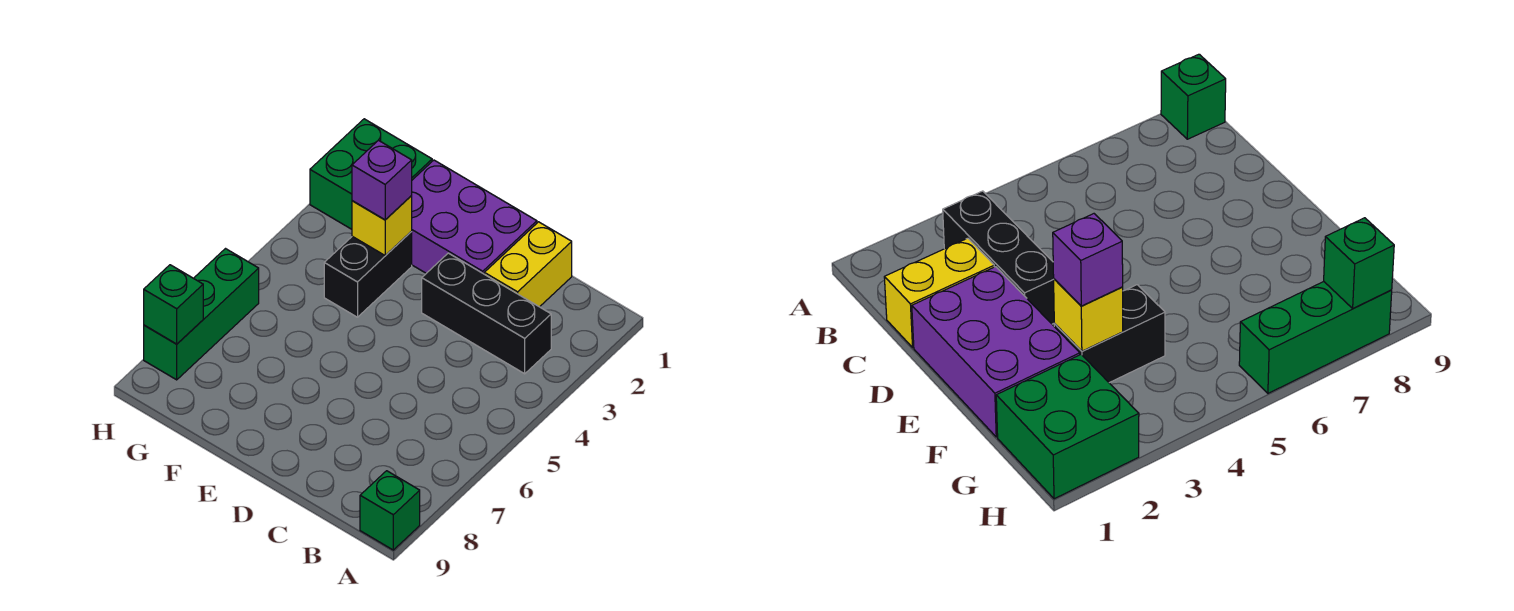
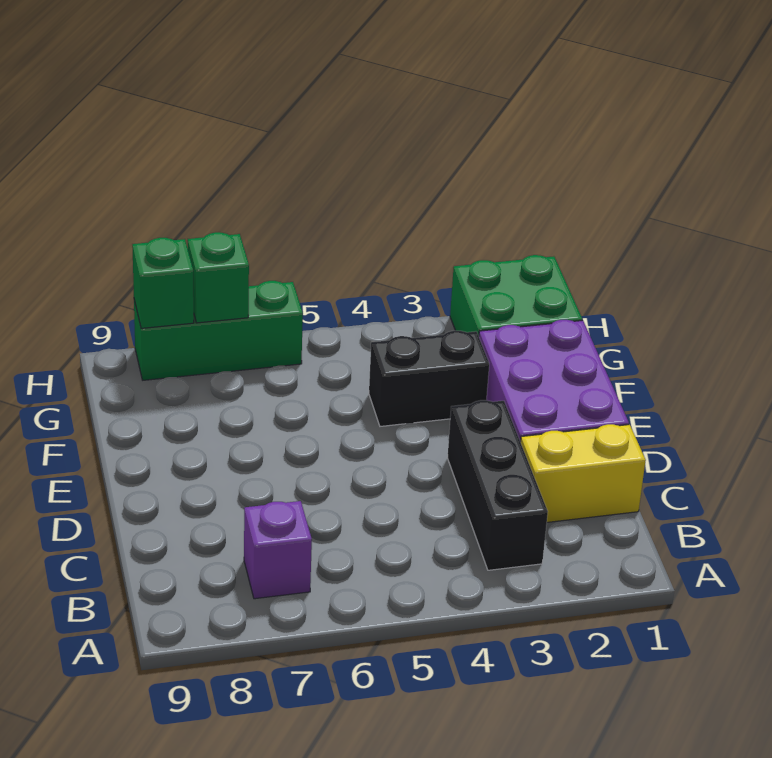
green 1x1 brick [360,471,420,550] -> green 1x1 brick moved to [188,232,249,323]
yellow 1x1 brick [352,196,412,256] -> none
purple 1x1 brick [352,140,412,220] -> purple 1x1 brick moved to [244,501,312,599]

